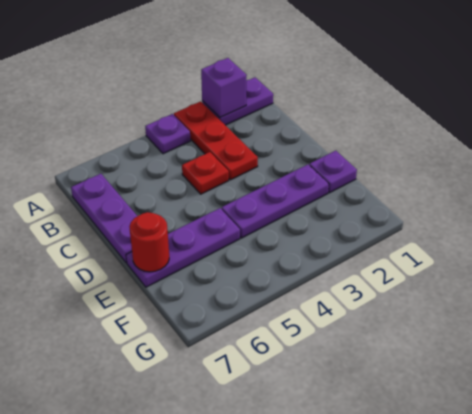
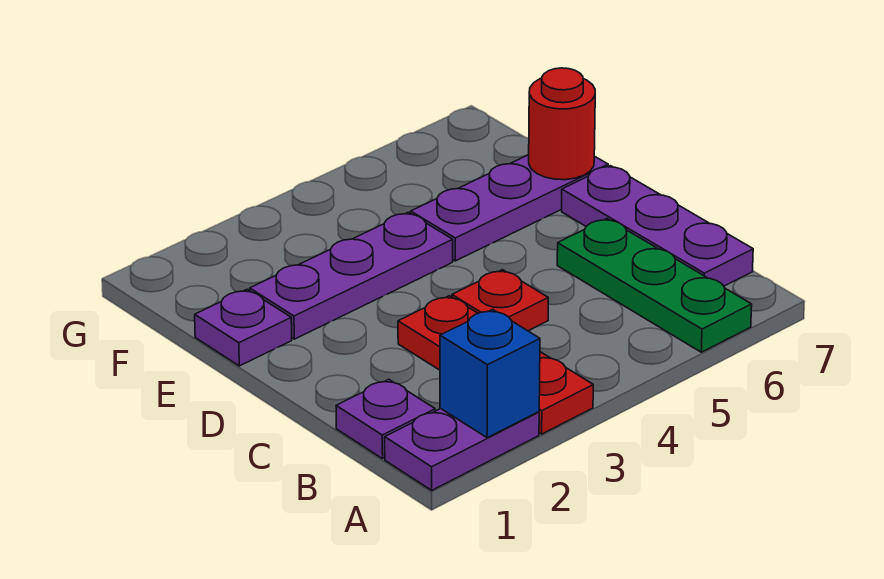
purple 1x1 brick [201,58,247,118] -> blue 1x1 brick [440,309,540,438]
purple 1x1 plate [145,114,190,154] -> purple 1x1 plate moved to [336,379,435,459]
none -> green 1x3 plate [557,219,752,352]

